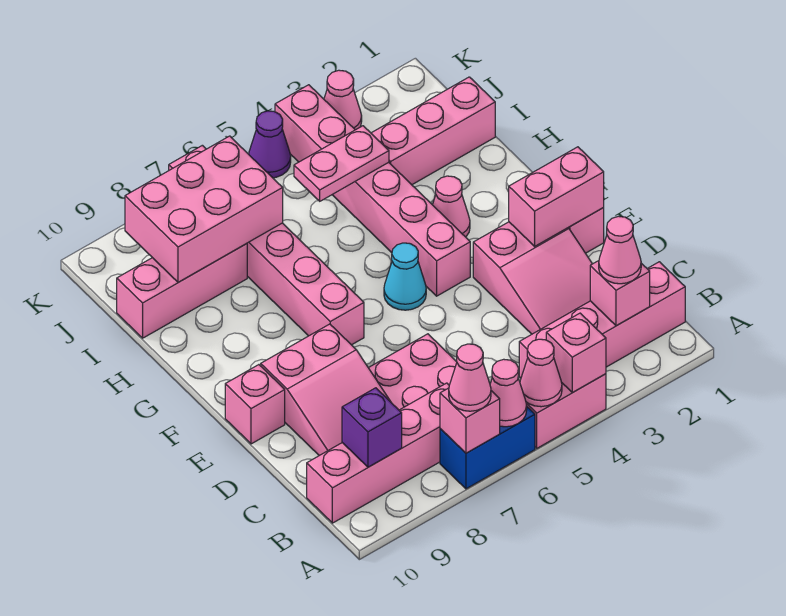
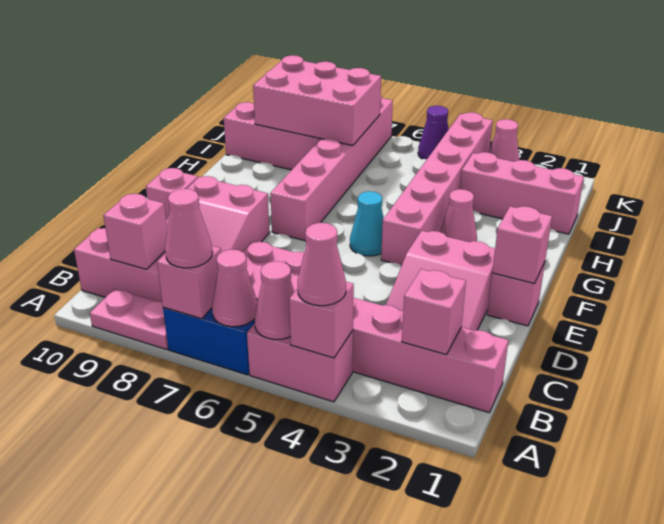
pink 1x1 cone [599,216,641,284] -> pink 1x1 cone moved to [298,223,346,306]
purple 1x1 brick [342,388,402,467] -> pink 1x1 brick [103,194,167,269]
pink 1x2 brick [509,147,604,246] -> pink 1x1 brick [492,206,552,284]
pink 1x2 plate [294,126,389,201] -> pink 1x2 plate moved to [90,289,168,349]

